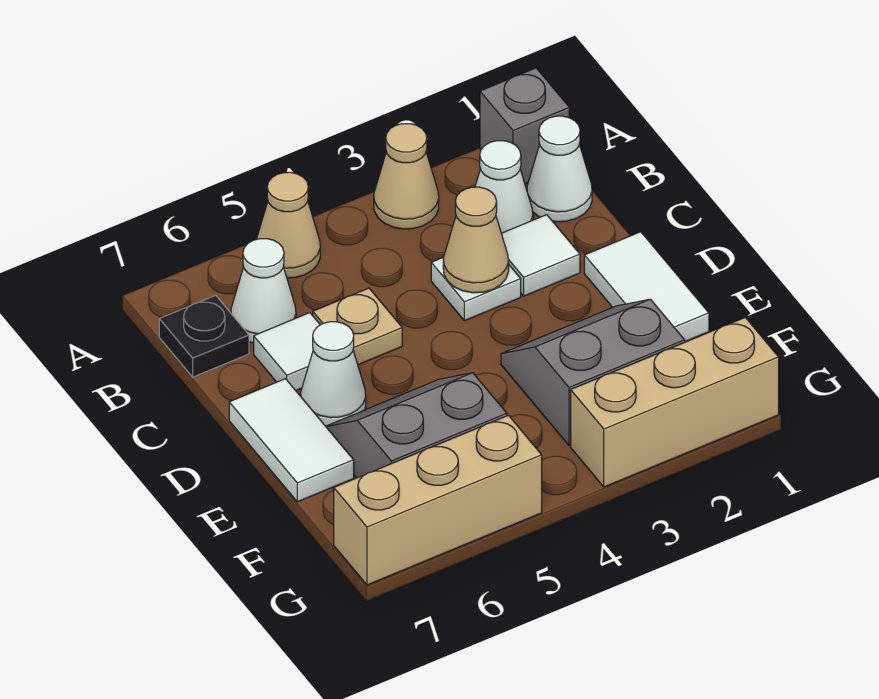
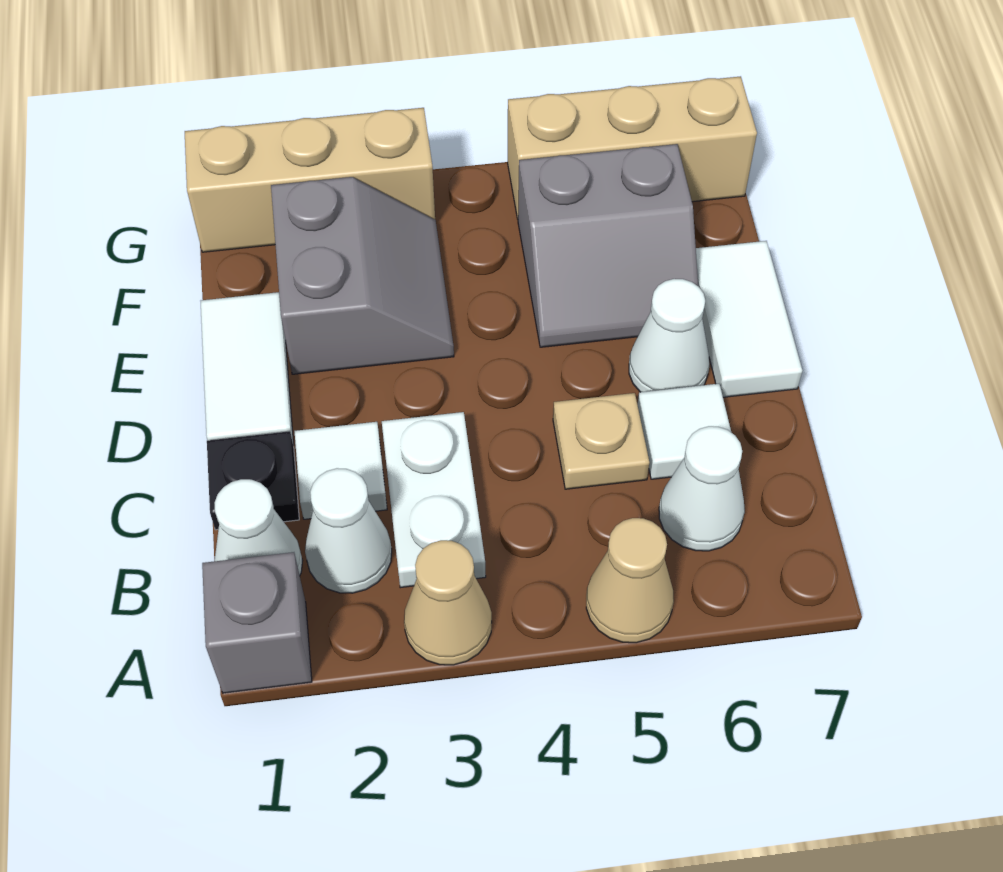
black 1x1 plate [159,296,249,377] -> black 1x1 plate moved to [207,431,299,530]
white 1x1 plate [431,258,521,321] -> white 1x2 plate [382,412,486,588]
tan 1x1 cone [443,187,509,293] -> none
grey 2x2 slope [501,299,685,445] -> grey 2x2 slope turned to [271,177,454,374]

